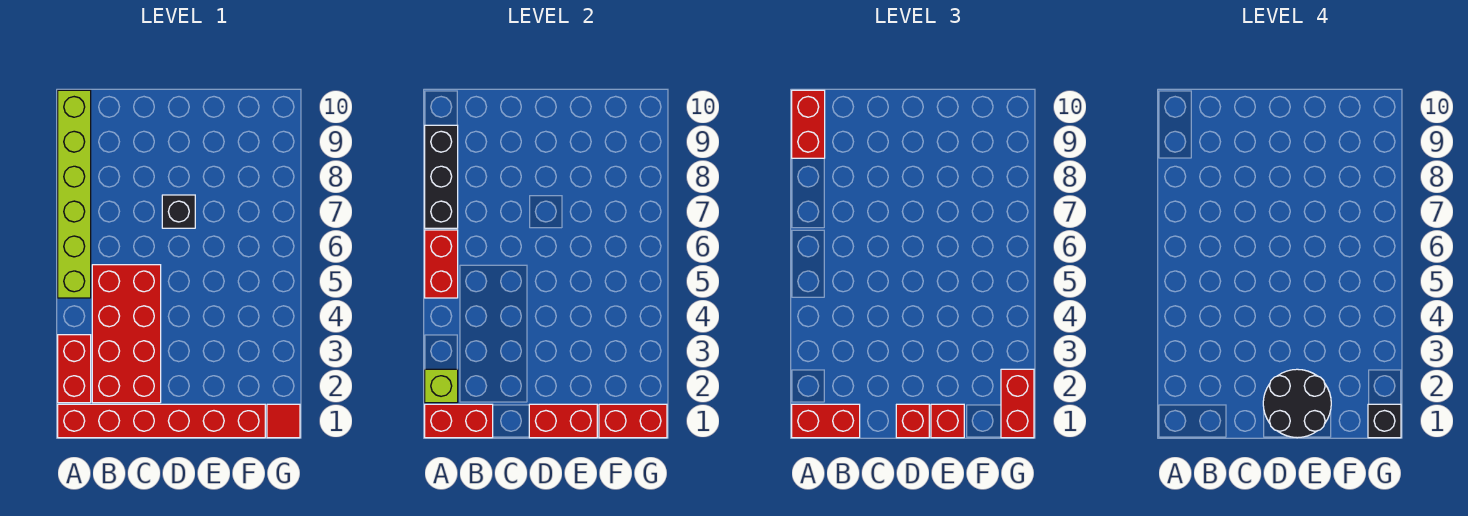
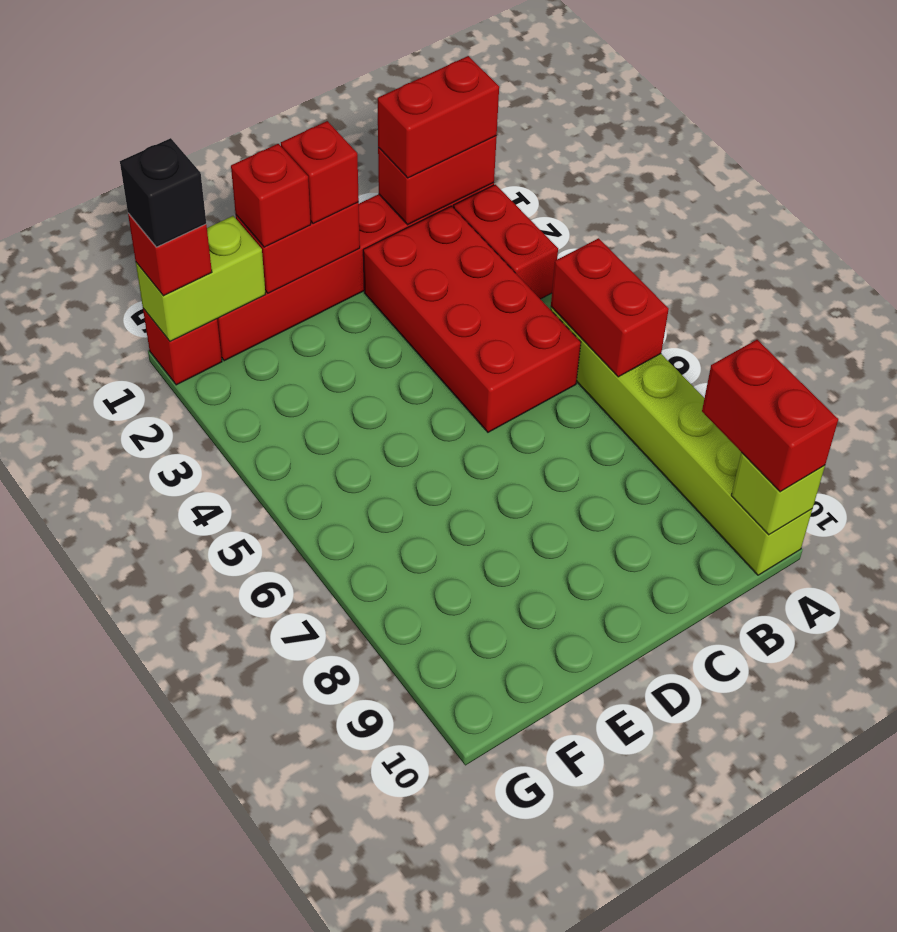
lime 1x1 brick [425,369,458,403] -> lime 1x1 brick moved to [731,453,825,535]
black 1x3 brick [425,125,458,228] -> none
black 2x2 round brick [1263,369,1331,438] -> none
black 1x1 brick [162,195,195,228] -> none
red 1x2 brick [599,404,667,438] -> lime 1x2 brick [136,216,266,341]
red 1x1 tile [267,404,300,438] -> red 1x1 brick [143,308,222,385]
red 1x2 brick [1001,369,1034,438] -> red 1x1 brick [128,213,212,296]

